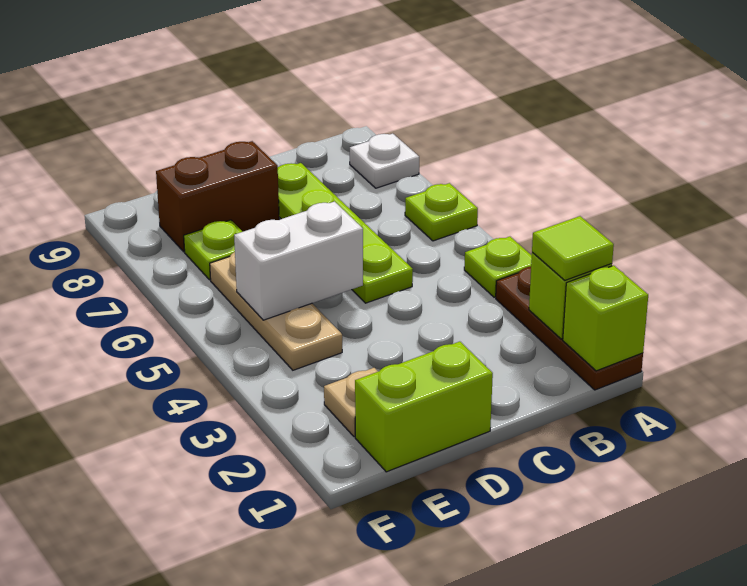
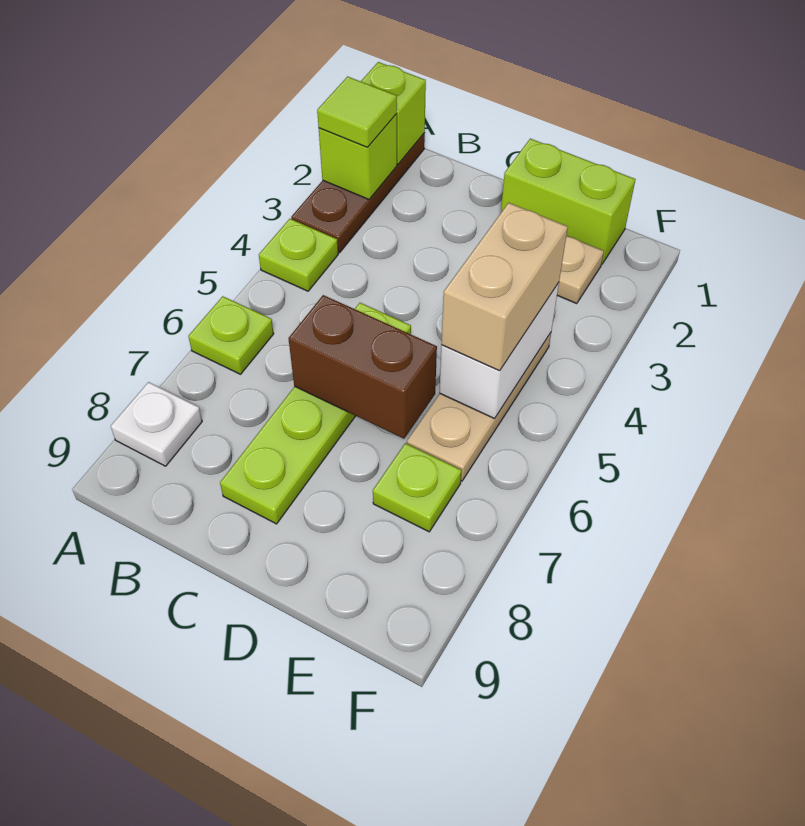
white 1x2 brick [234,201,363,320] -> white 1x2 brick turned to [439,283,559,419]
brown 1x2 brick [156,141,279,252] -> brown 1x2 brick moved to [288,295,437,439]
none -> tan 1x2 brick [441,203,568,371]

